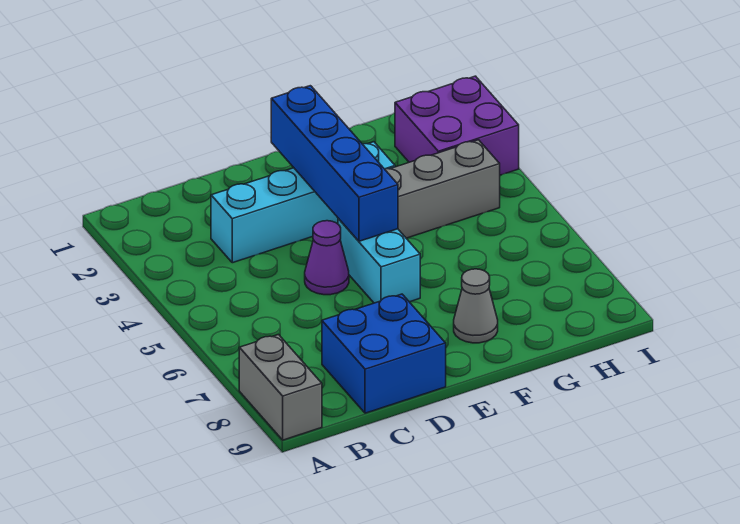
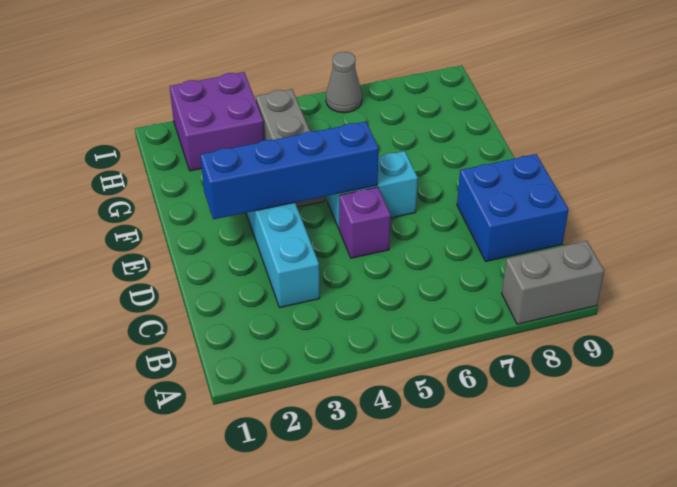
purple 1x1 cone [305,221,349,295] -> purple 1x1 brick [339,187,391,258]
grey 1x1 cone [454,269,498,343] -> grey 1x1 cone moved to [326,52,362,113]

